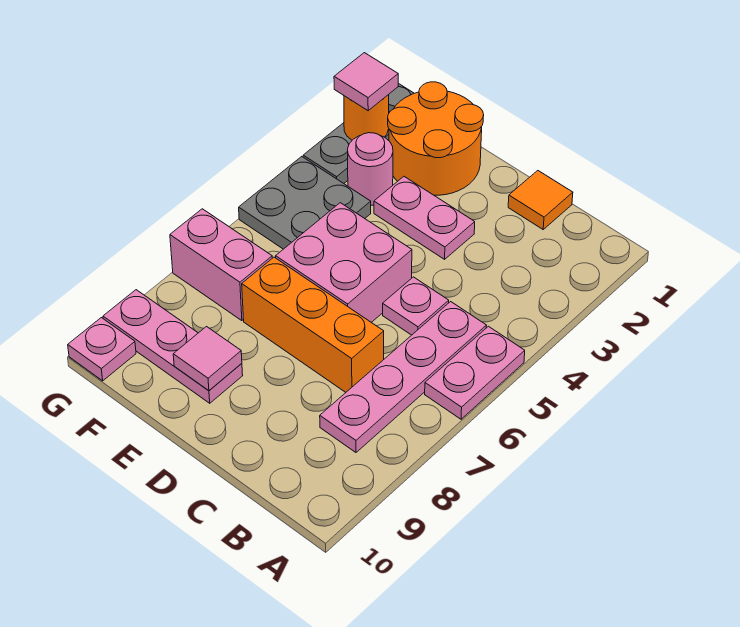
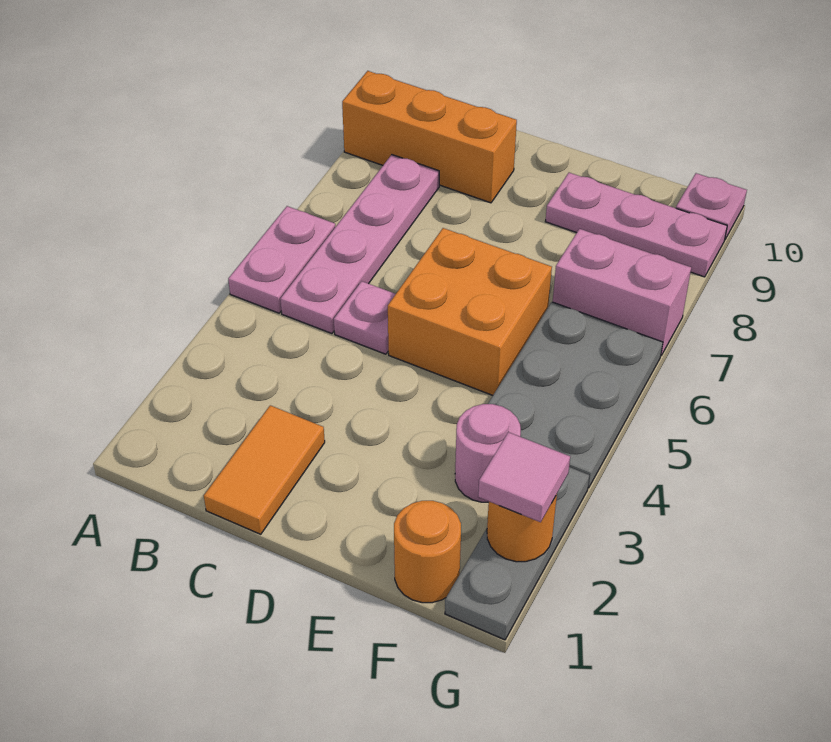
orange 1x1 tile [508,171,573,229] -> orange 1x2 tile [204,405,325,534]
orange 1x3 brick [242,257,384,392] -> orange 1x3 brick moved to [342,71,517,203]
pink 1x2 plate [374,177,475,259] -> none
pink 2x2 brick [276,203,412,322] -> orange 2x2 brick [388,228,552,395]
orange 2x2 round brick [388,82,484,195] -> orange 1x1 round brick [394,501,461,603]
pink 1x1 tile [173,327,242,391] -> none
grey 2x2 plate [239,157,371,249] -> grey 2x3 plate [488,302,663,488]

